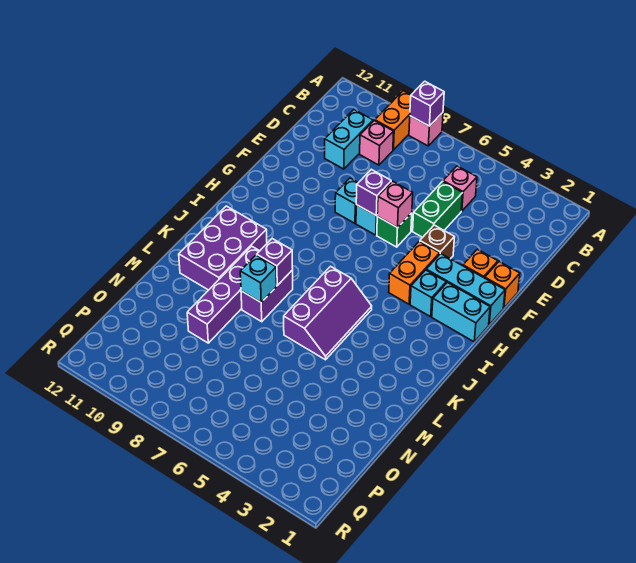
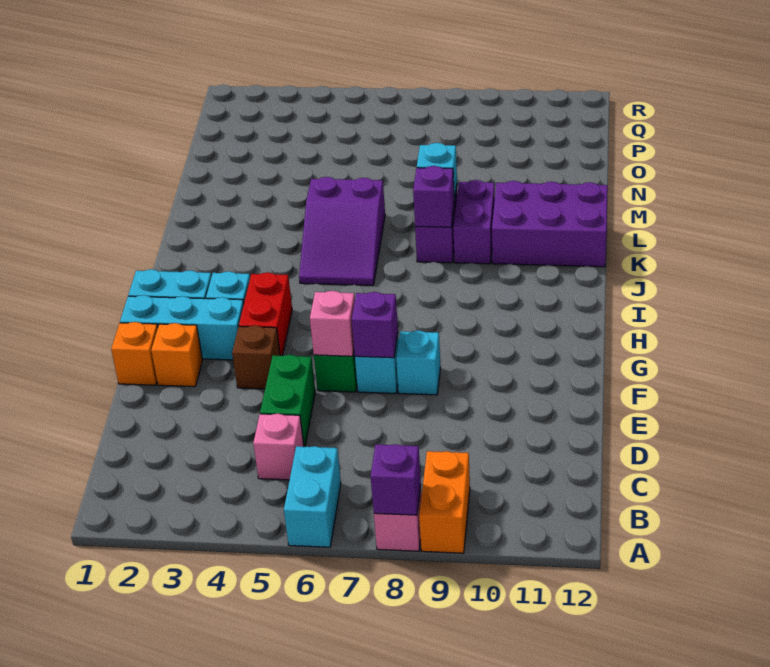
pink 1x1 brick [360,121,394,165] -> none
cyan 1x2 brick [325,110,373,169] -> cyan 1x2 brick moved to [284,446,341,547]
orange 1x2 brick [389,241,440,304] -> red 1x2 brick [239,272,292,356]
purple 2x3 slope [284,266,372,360] -> purple 2x3 slope turned to [299,177,385,285]
purple 2x3 brick [179,206,267,290] -> purple 2x3 brick turned to [492,181,608,267]
purple 1x4 brick [187,246,259,343] -> purple 1x2 brick [453,180,495,264]

